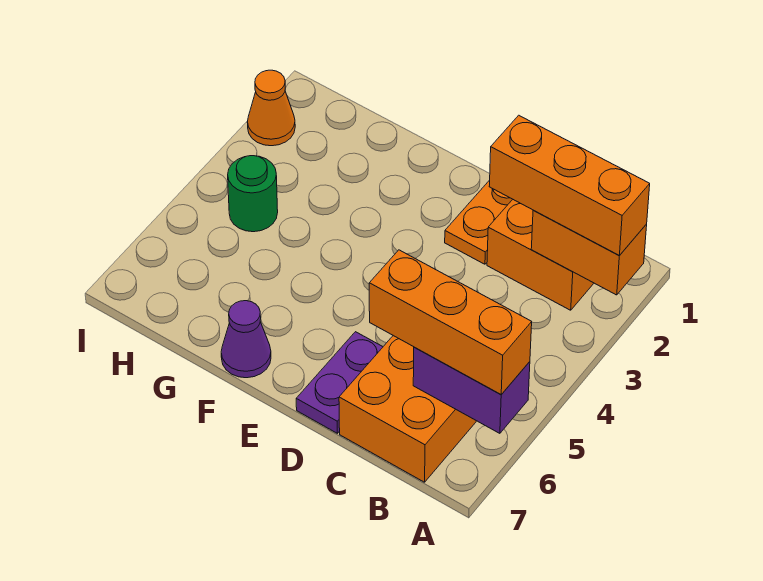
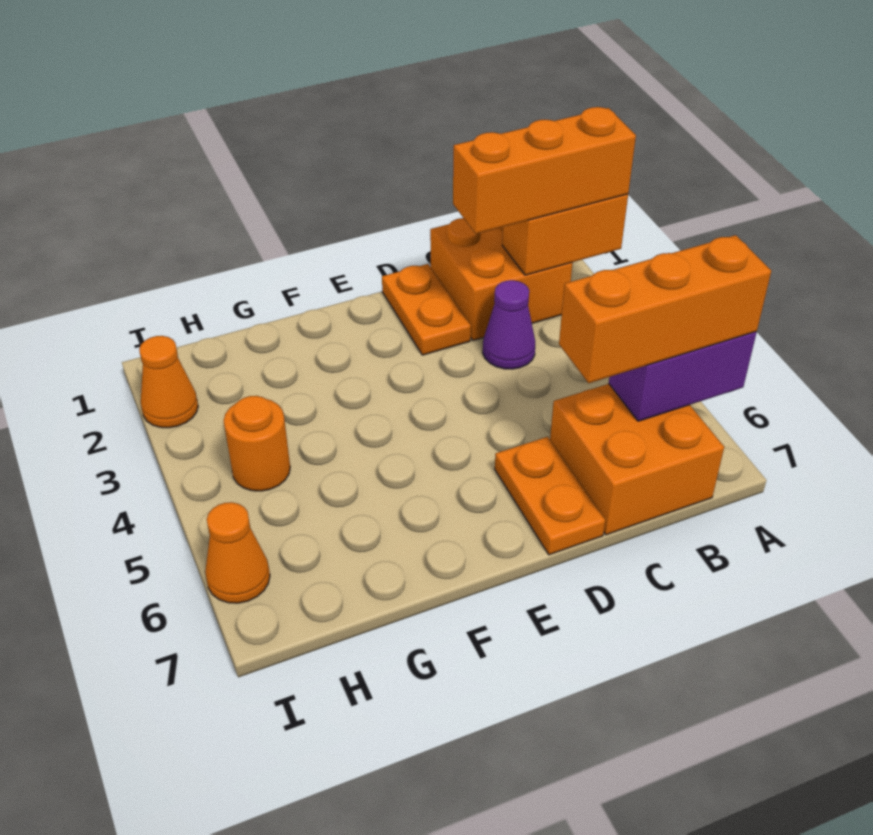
purple 1x2 plate [296,332,383,433] -> orange 1x2 plate [495,437,605,555]
purple 1x1 cone [221,301,271,378] -> purple 1x1 cone moved to [483,280,535,369]
green 1x1 round brick [228,156,278,232] -> orange 1x1 round brick [223,396,290,491]
none -> orange 1x1 cone [205,502,270,603]

